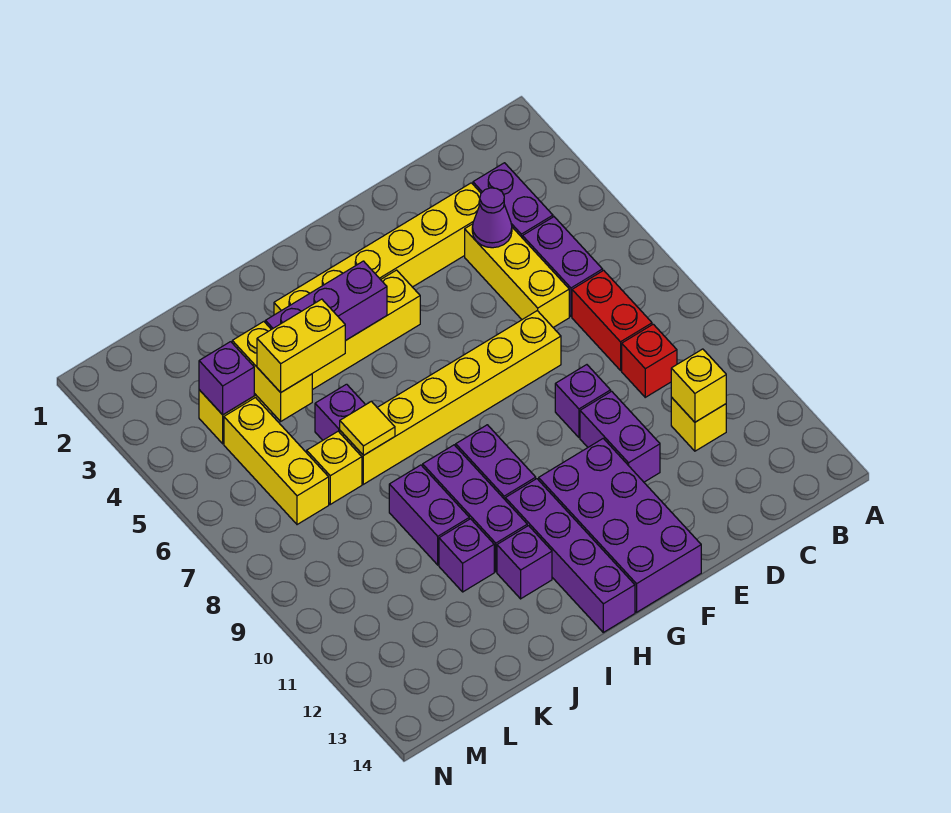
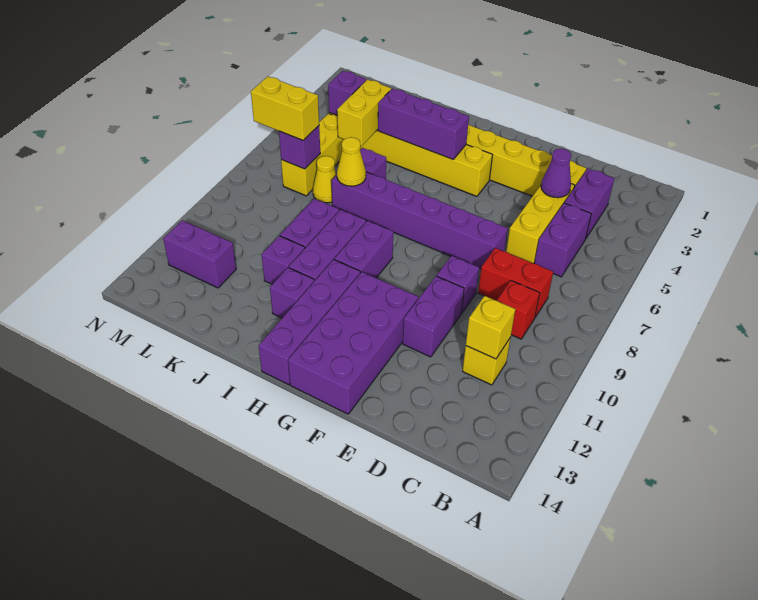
red 1x2 brick [572,270,652,370] -> red 1x2 brick turned to [478,248,553,317]
yellow 1x6 brick [340,311,561,484] -> purple 1x6 brick [332,172,508,269]
yellow 1x2 brick [257,299,345,392] -> yellow 1x2 brick moved to [251,77,319,140]
yellow 1x1 tile [340,401,395,455] -> yellow 1x1 cone [337,137,366,186]
yellow 1x1 brick [307,431,362,504] -> yellow 1x1 cone [313,156,337,203]
none -> purple 1x1 brick [279,126,320,169]
none -> purple 1x2 brick [163,220,236,288]

